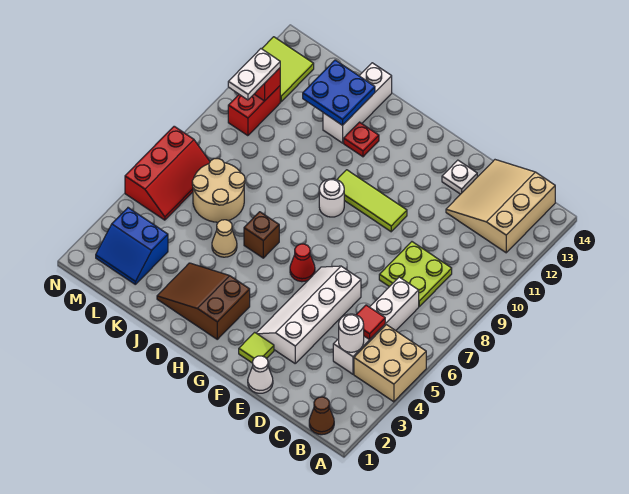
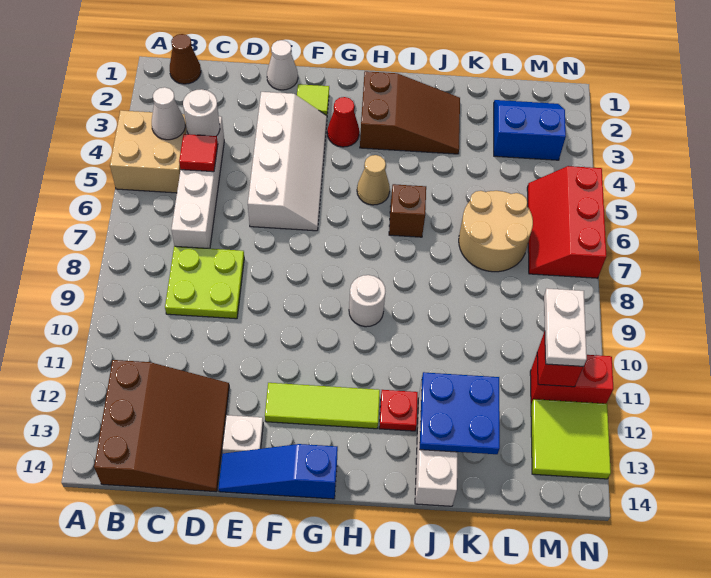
none -> white 1x1 cone [152,87,185,140]
tan 3x3 slope [446,160,555,253] -> brown 3x3 slope [94,360,229,492]
none -> blue 1x3 slope [218,444,338,499]
lime 1x3 tile [337,170,407,232] -> lime 1x3 tile moved to [265,383,380,429]
red 1x1 cone [290,244,315,282] -> red 1x1 cone moved to [327,97,359,147]
tan 1x1 cone [212,220,237,257] -> tan 1x1 cone moved to [357,155,390,205]
red 1x2 brick [228,86,280,136] -> red 1x2 brick turned to [530,354,613,404]

